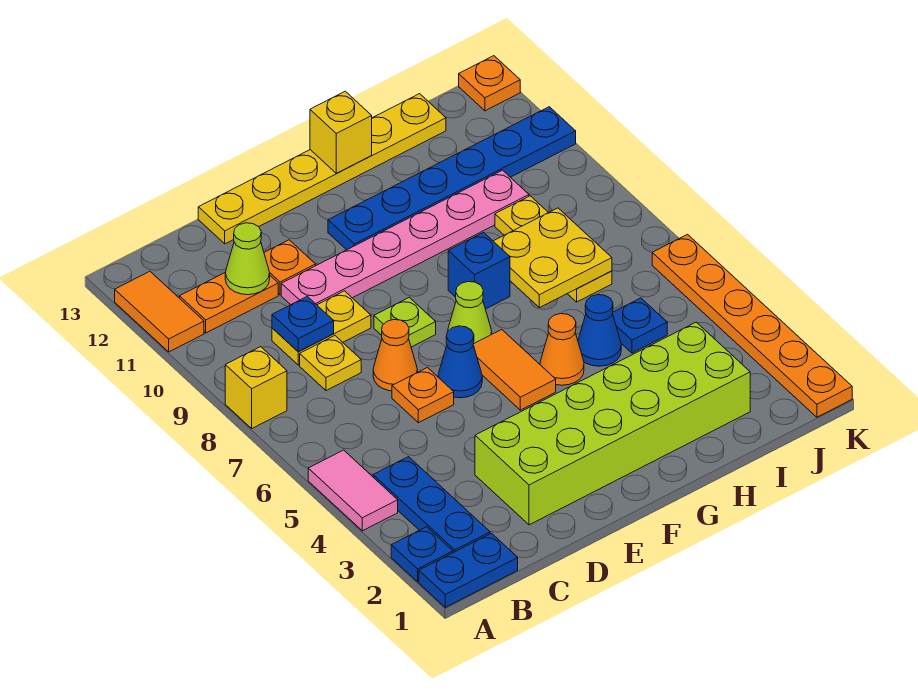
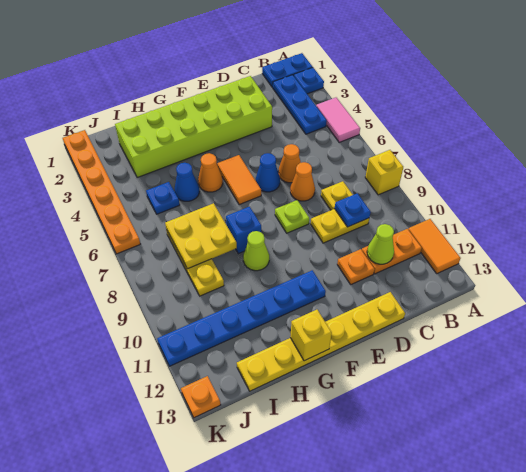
orange 1x1 plate [392,368,454,423] -> orange 1x1 cone [278,144,301,183]
pink 1x6 plate [281,170,529,305] -> none
lime 1x1 cone [448,282,492,343] -> lime 1x1 cone moved to [243,231,269,271]

